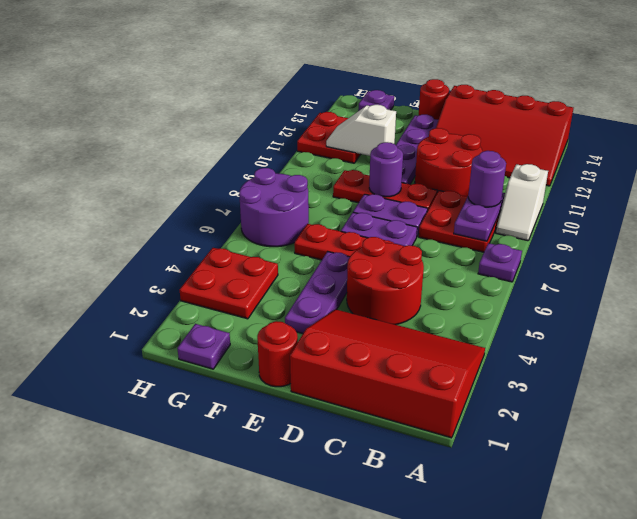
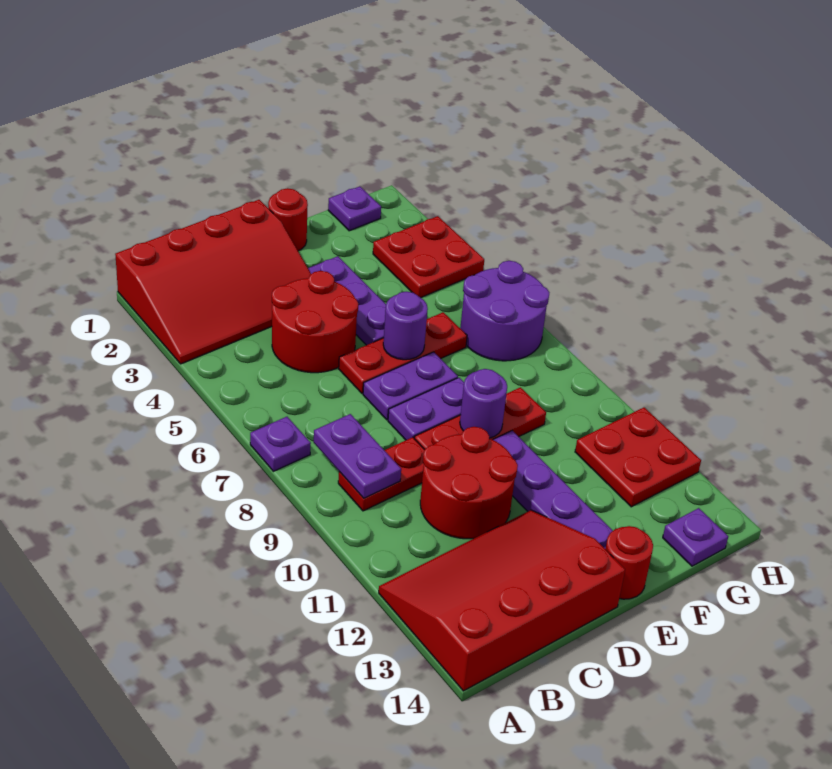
white 1x2 slope [496,164,548,241] -> none
red 2x2 plate [419,191,501,252] -> red 1x2 plate [338,437,425,511]
purple 1x1 round brick [468,151,506,207] -> purple 1x1 round brick moved to [383,292,428,360]
white 1x2 slope [326,105,396,156] -> none

